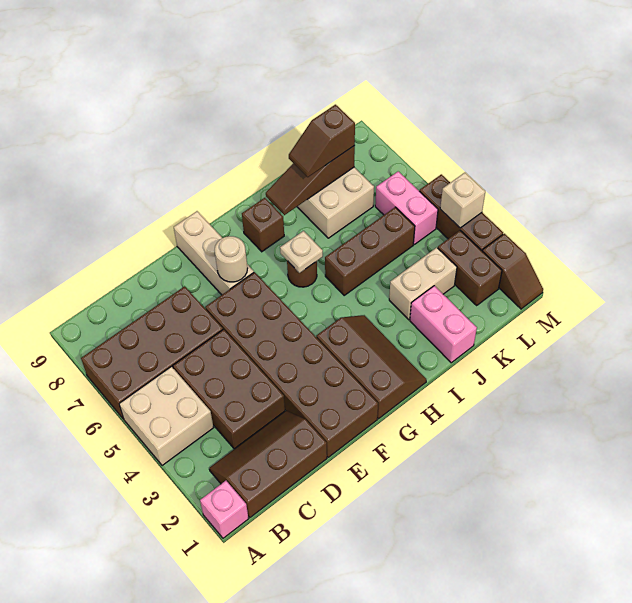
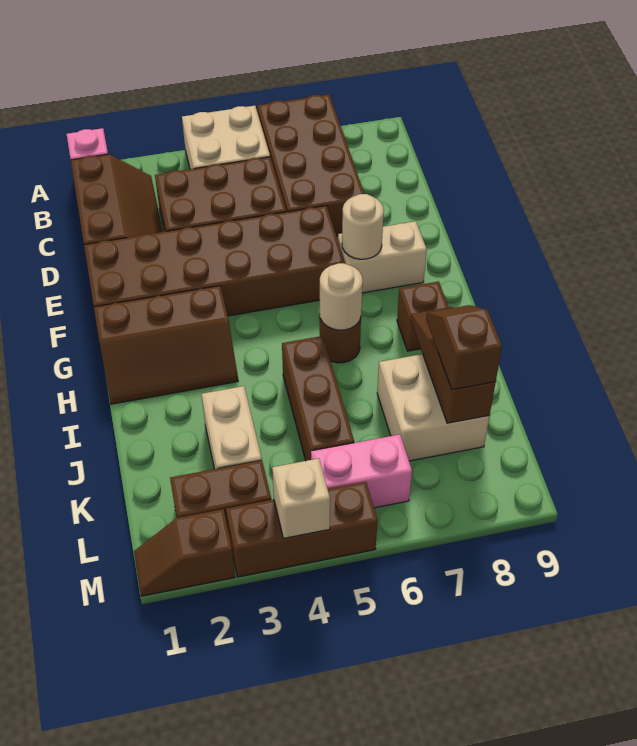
tan 1x3 brick [174,211,254,295] -> tan 1x2 brick [338,221,427,293]
tan 1x1 plate [280,231,323,273] -> tan 1x1 round brick [320,263,363,330]
pink 1x2 brick [410,286,477,363] -> none

